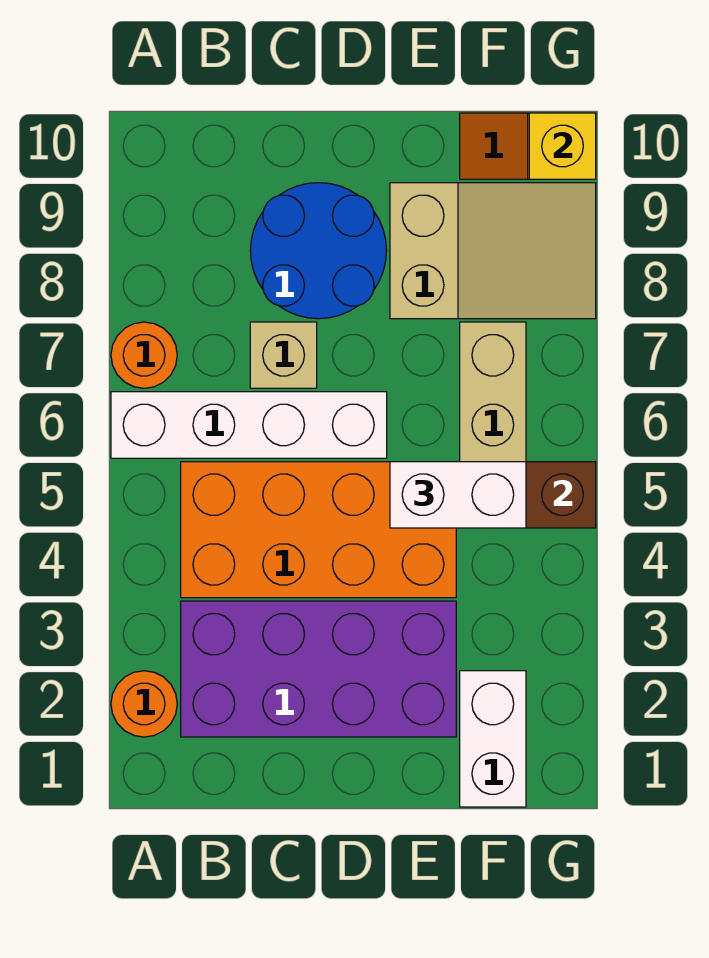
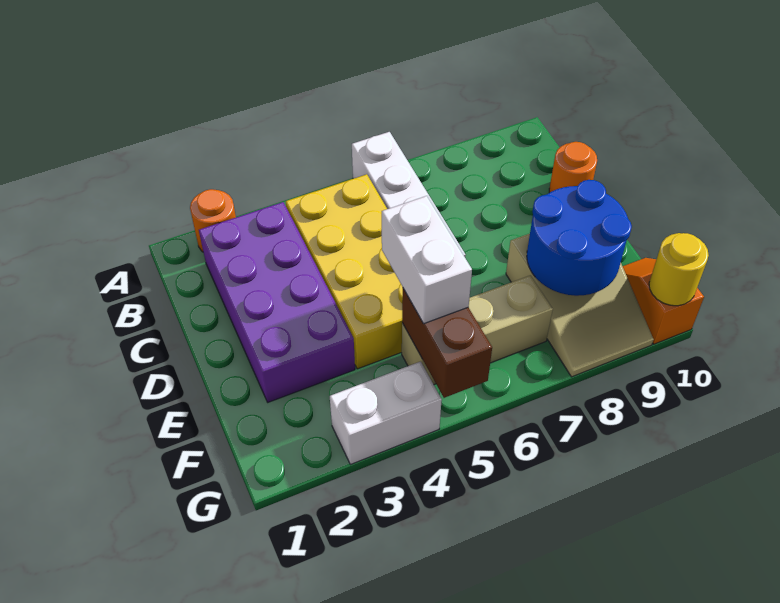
orange 1x1 round brick [111,322,177,388] -> orange 1x1 round brick moved to [549,142,597,193]
orange 2x4 brick [181,462,456,598] -> yellow 2x4 brick [286,174,403,369]
tan 1x1 brick [250,322,317,388] -> none
blue 2x2 round brick [250,183,387,319] -> blue 2x2 round brick moved to [527,180,632,296]
white 1x2 brick [460,671,526,807] -> white 1x2 brick moved to [330,361,442,465]
yellow 1x1 brick [529,113,596,179] -> yellow 1x1 round brick [649,233,709,306]

